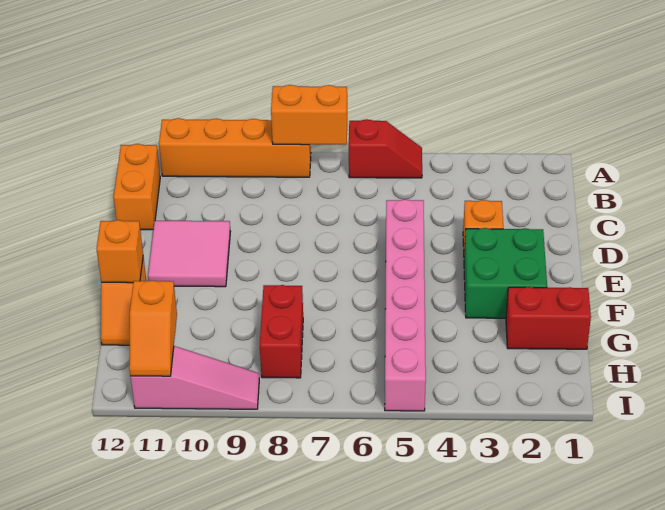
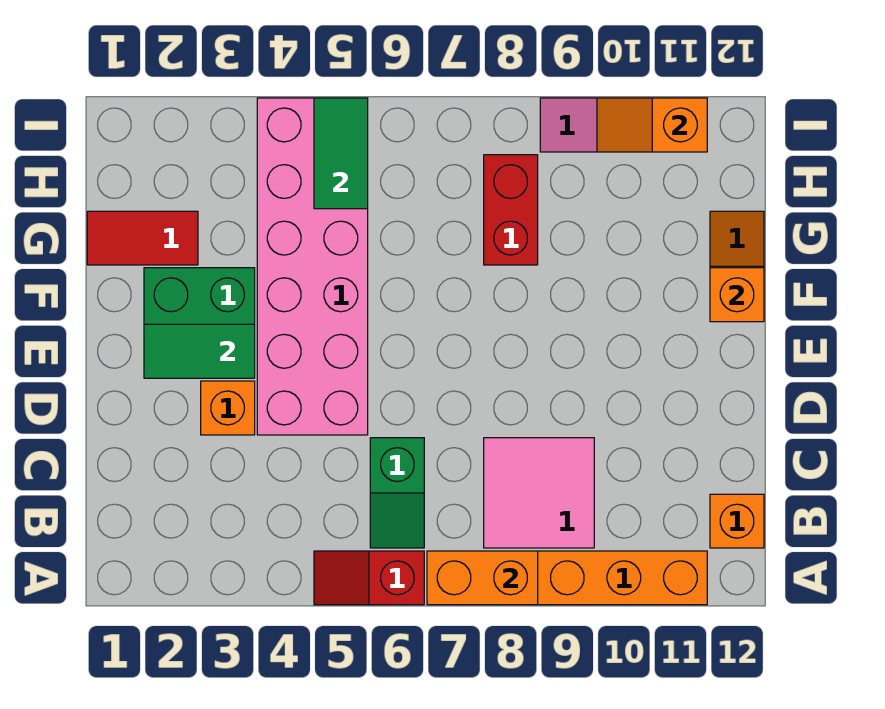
none -> green 1x2 slope [370,438,424,548]
orange 1x2 brick [114,144,160,230] -> orange 1x1 brick [710,494,764,548]
pink 1x6 brick [385,199,426,411] -> pink 2x6 brick [257,98,368,435]
pink 2x2 tile [148,221,231,287] -> pink 2x2 tile moved to [484,438,594,548]
none -> green 1x2 tile [144,324,255,378]
red 1x2 brick [506,287,591,349] -> red 1x2 tile [87,211,198,265]
none -> green 1x2 tile [314,98,368,209]
orange 1x2 slope [129,280,177,376] -> orange 1x2 slope turned to [597,98,707,152]

